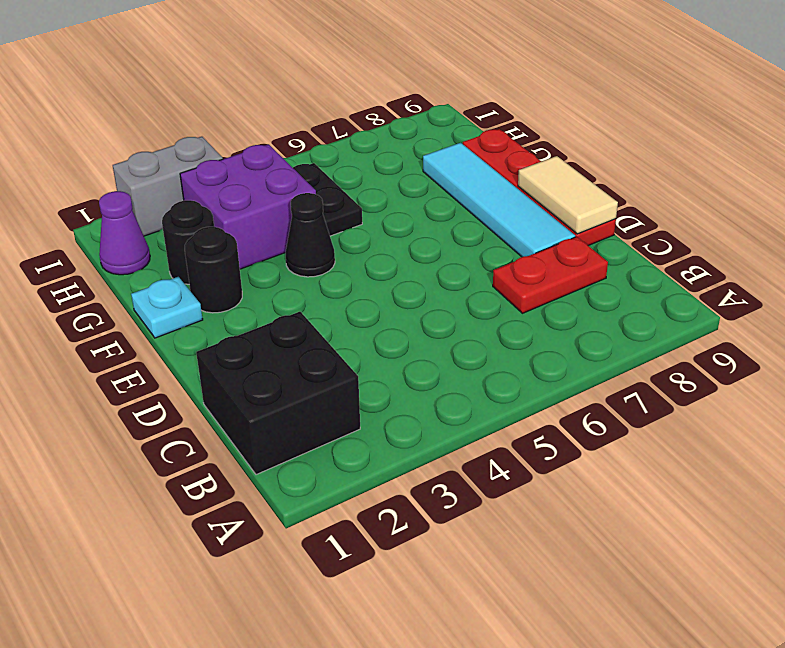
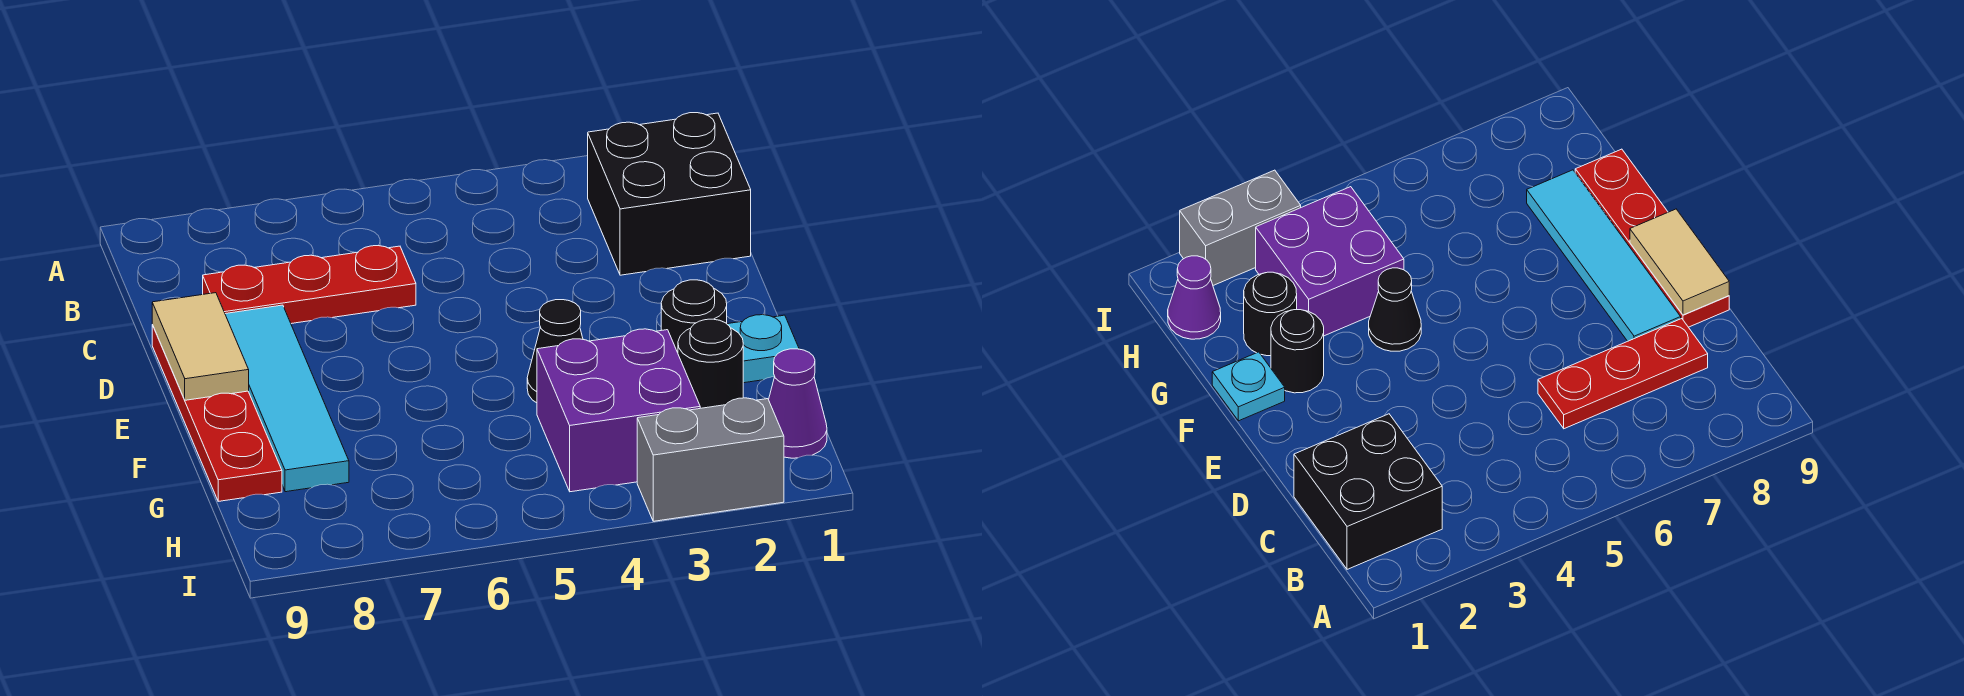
red 1x2 plate [493,237,608,313] -> red 1x3 plate [203,246,416,324]
black 1x2 plate [293,163,362,236] -> none

